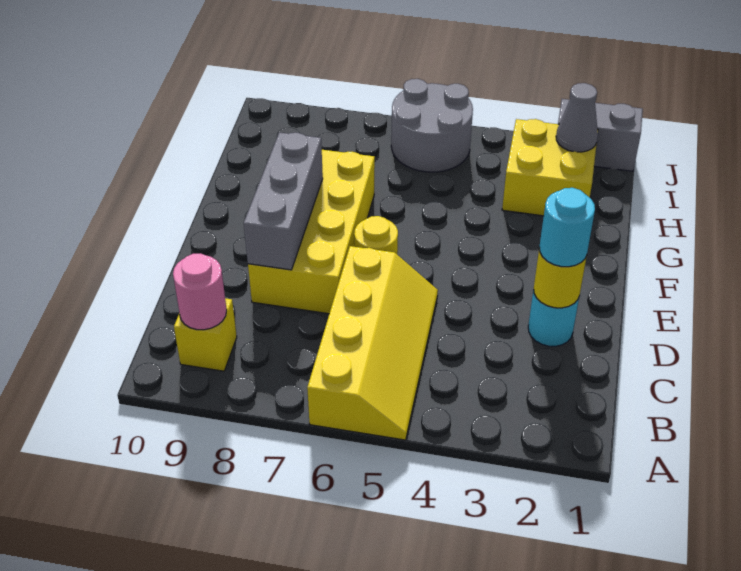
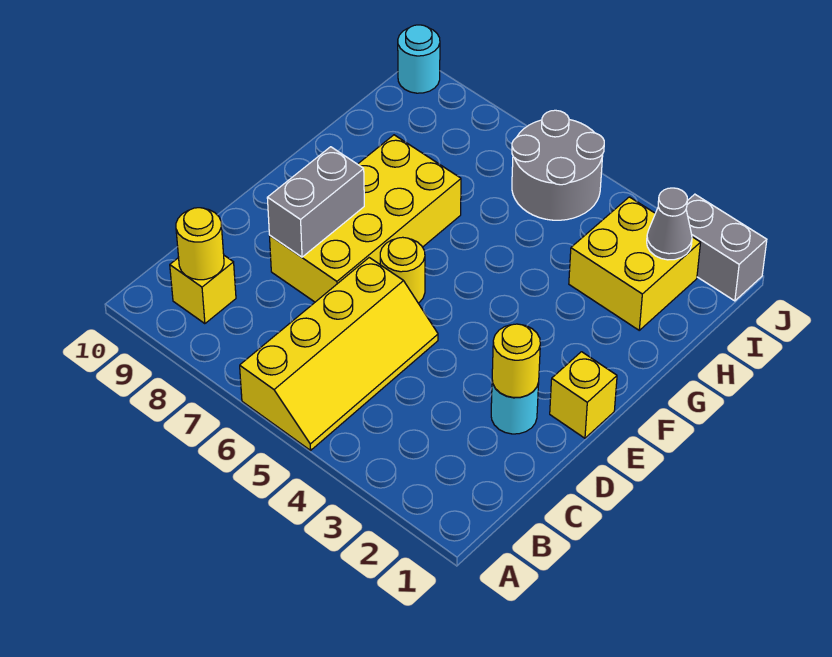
pink 1x1 round brick [173,253,227,330] -> yellow 1x1 round brick [176,208,224,280]
cyan 1x1 round brick [539,188,595,267] -> cyan 1x1 round brick moved to [398,25,440,93]
grey 1x3 brick [244,133,323,270] -> grey 1x2 brick [267,147,364,257]
none -> yellow 1x1 brick [550,352,617,438]

